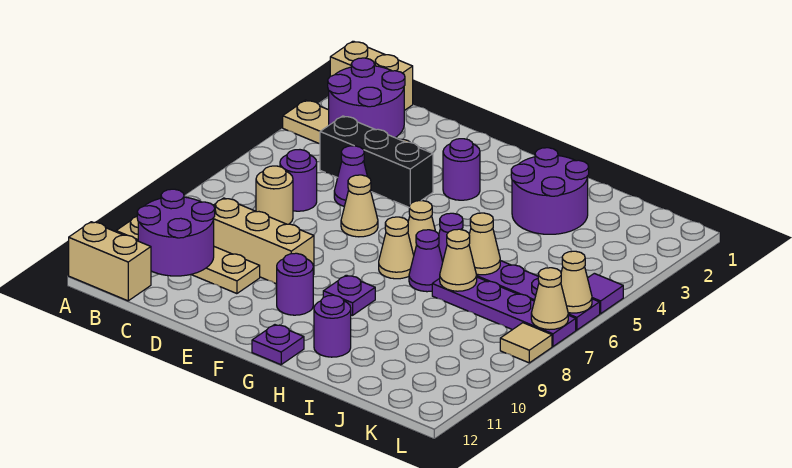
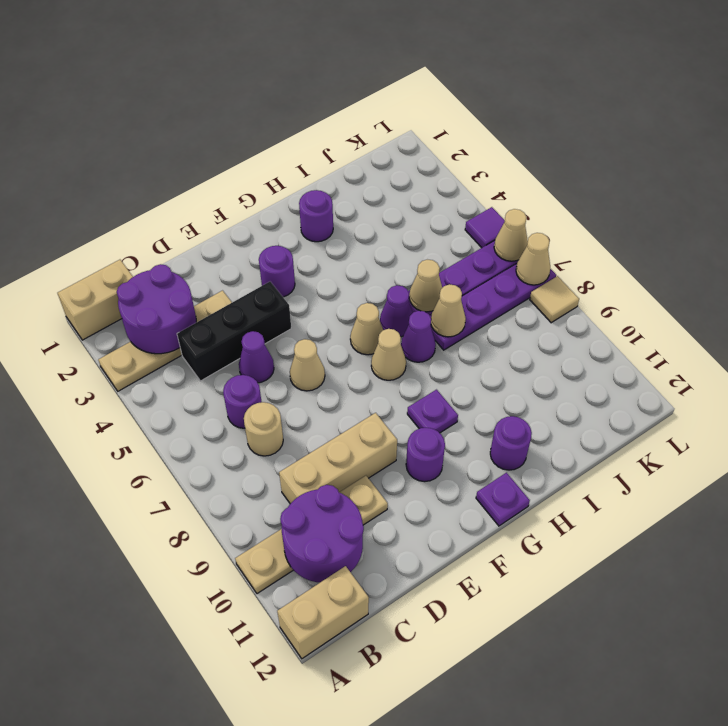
purple 2x2 round brick [511,148,589,234] -> purple 1x1 round brick [299,190,333,242]

